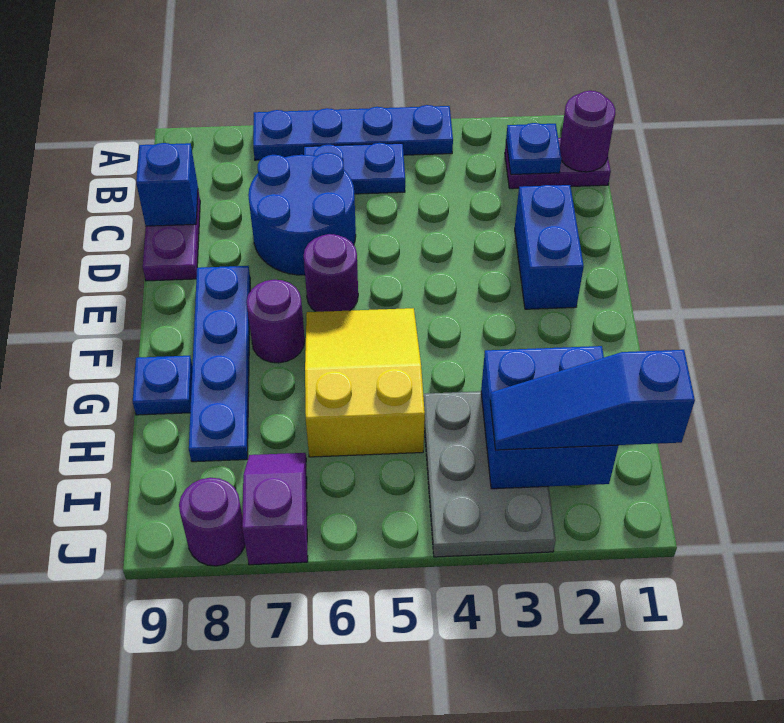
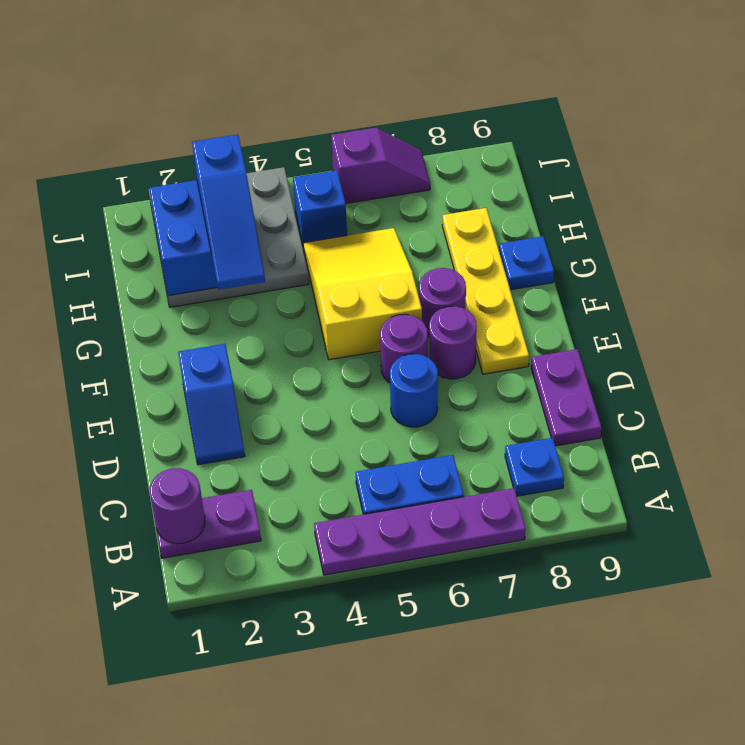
blue 1x4 plate [253,105,453,160] -> purple 1x4 plate [314,488,526,575]
blue 1x1 plate [506,123,562,175] -> blue 1x1 plate moved to [505,438,564,496]
blue 2x2 round brick [248,153,356,275] -> blue 1x1 round brick [390,354,438,427]
blue 1x1 brick [136,143,198,226] -> blue 1x1 brick moved to [293,170,347,245]
blue 1x2 brick [515,185,584,309] -> blue 1x2 slope [178,344,245,465]
blue 1x4 plate [189,266,250,462] -> yellow 1x4 plate [442,208,529,374]
yellow 2x3 slope [305,308,425,457] -> yellow 2x3 slope turned to [303,228,422,360]
grey 2x3 plate [423,391,556,557] -> grey 3x3 plate [149,167,309,307]
blue 1x3 slope [490,350,695,450] -> blue 1x3 slope turned to [192,134,265,290]
purple 1x2 slope [242,453,308,565] -> purple 1x2 slope turned to [331,128,430,204]
purple 1x1 round brick [179,478,245,566] -> purple 1x1 round brick moved to [429,306,477,379]

